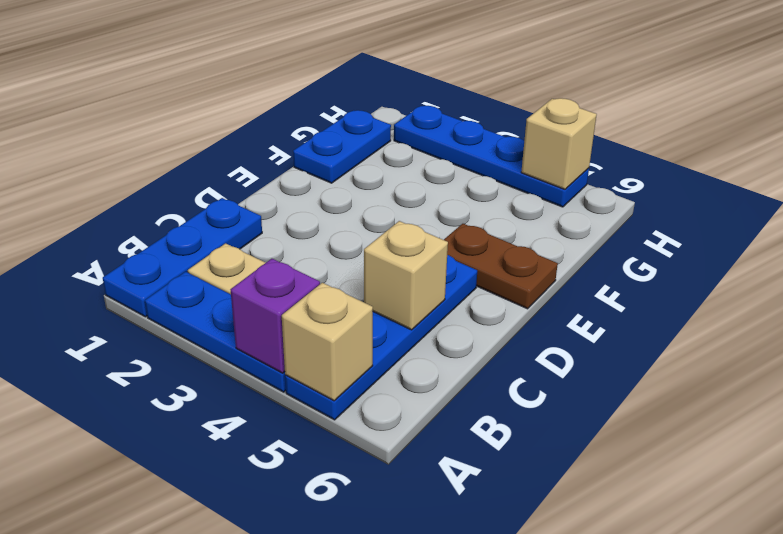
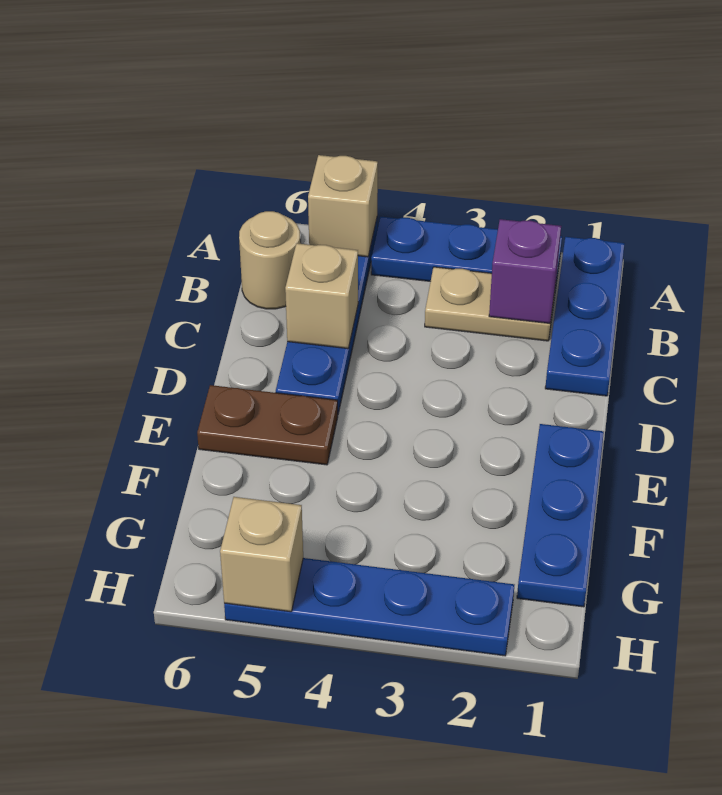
purple 1x1 brick [230,259,320,373] -> purple 1x1 brick moved to [489,219,561,323]
none -> tan 1x1 round brick [239,211,300,309]
blue 1x2 plate [293,110,391,183] -> blue 1x3 plate [517,424,604,607]

